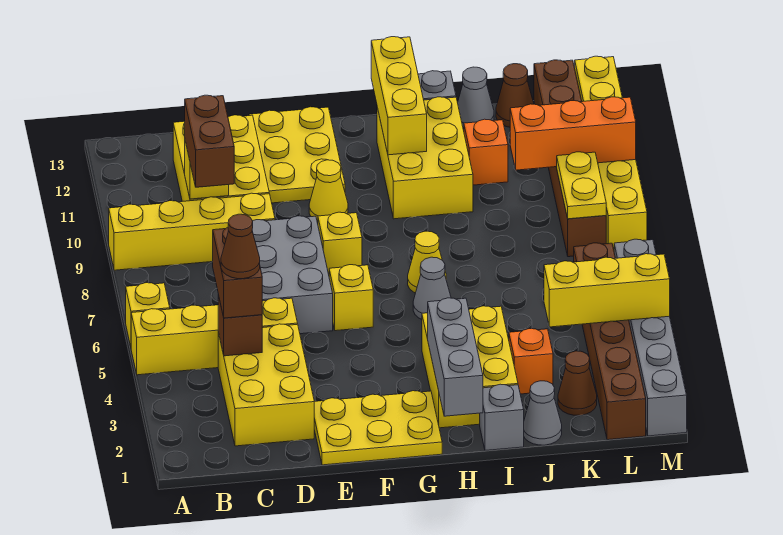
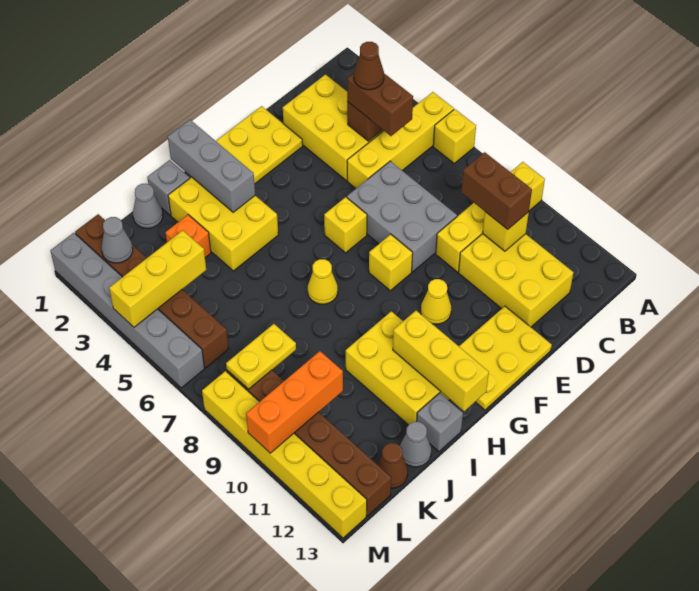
yellow 2x3 plate [249,107,345,203] -> yellow 2x3 plate turned to [459,306,552,410]
grey 1x1 cone [413,257,451,319] -> grey 1x1 cone moved to [101,217,133,263]
orange 1x1 brick [464,119,508,185] -> none
brown 1x1 cone [558,351,597,415] -> none
yellow 1x2 plate [557,152,606,219] -> yellow 1x2 plate turned to [226,324,296,389]

